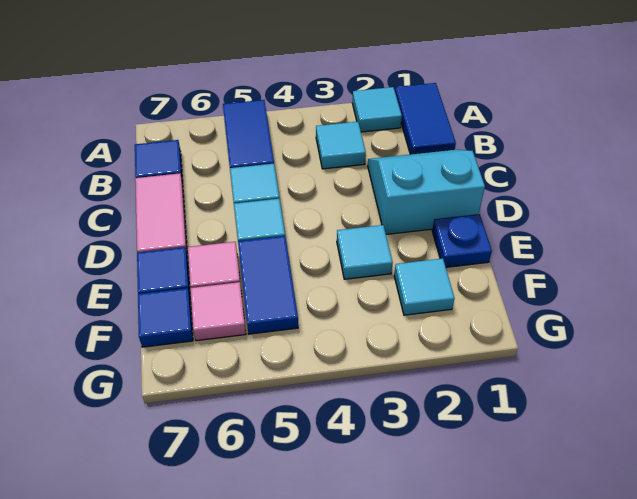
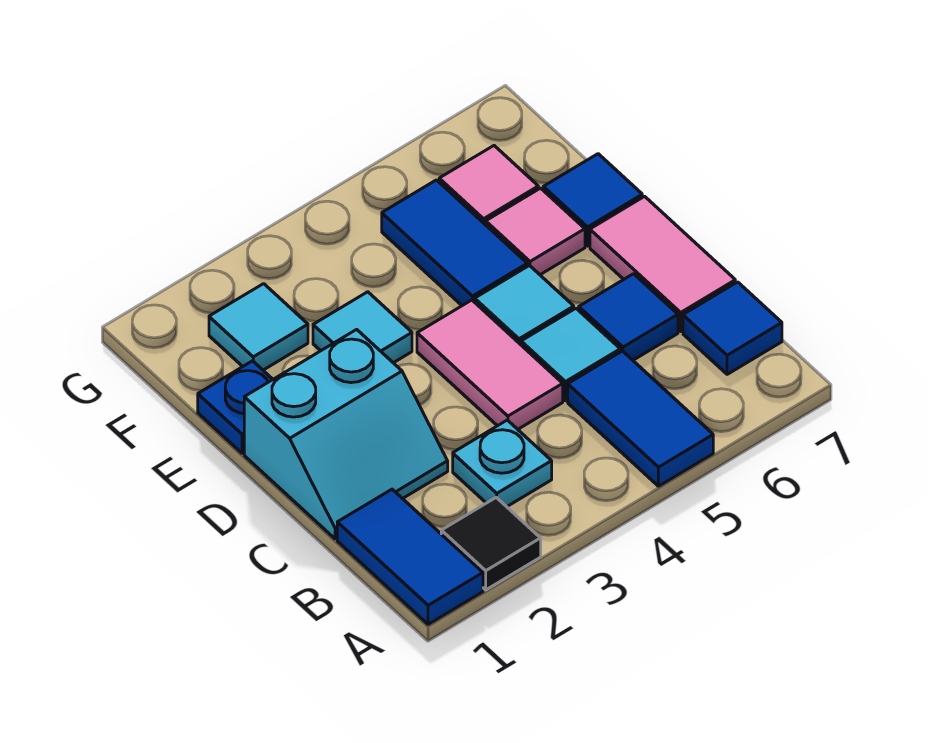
cyan 1x1 tile [352,87,402,132] -> black 1x1 tile [441,497,541,590]
cyan 1x1 tile [316,122,366,169] -> cyan 1x1 plate [453,420,552,507]
none -> pink 1x2 tile [417,300,563,429]
blue 1x1 tile [138,288,193,347] -> blue 1x1 tile moved to [579,274,678,360]

